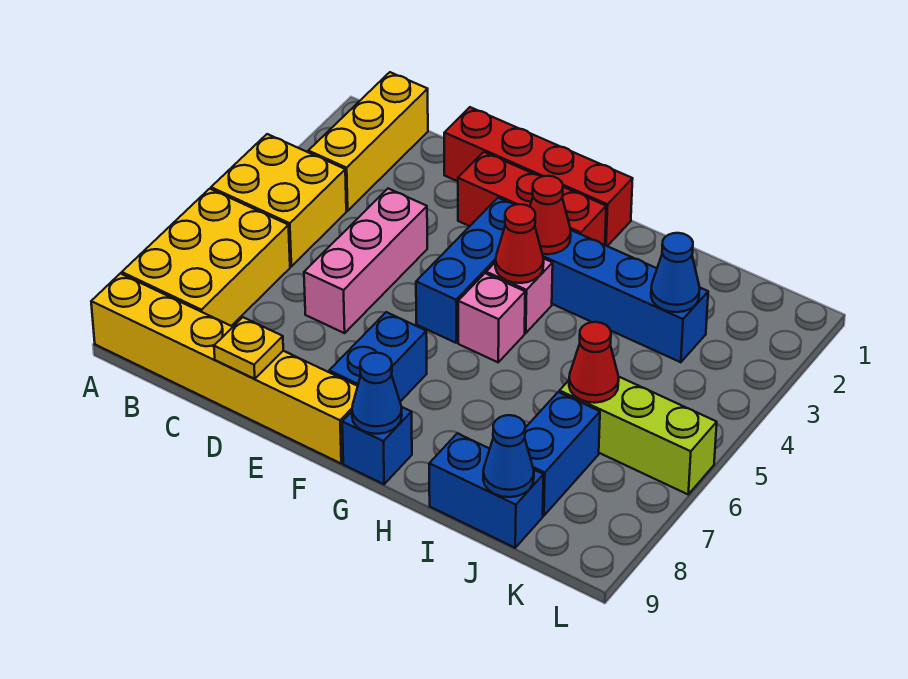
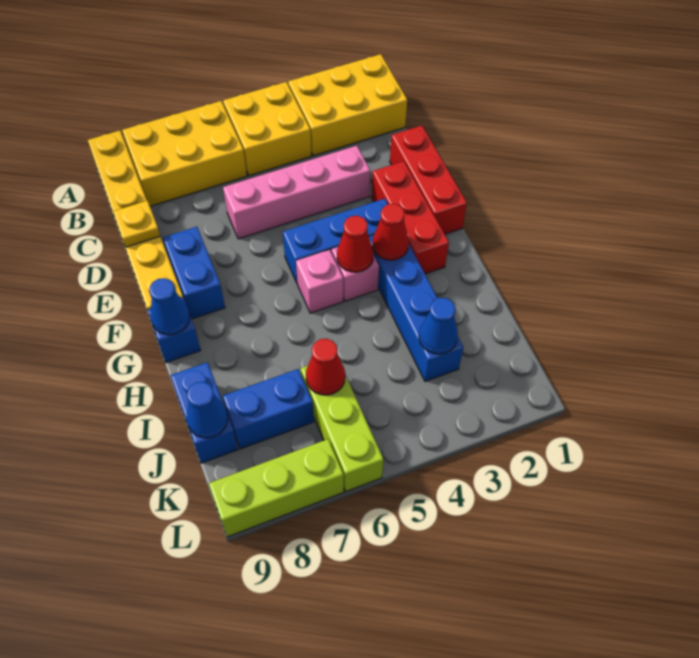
yellow 1x3 brick [308,72,428,211] -> yellow 2x3 brick [288,54,407,156]
red 1x4 brick [444,107,633,246] -> red 1x3 brick [390,126,467,234]
pink 1x3 brick [304,189,427,333] -> pink 1x4 brick [223,146,370,239]
blue 1x2 brick [329,312,427,402] -> blue 1x2 brick turned to [163,227,225,319]
none -> lime 1x3 brick [209,439,344,537]

